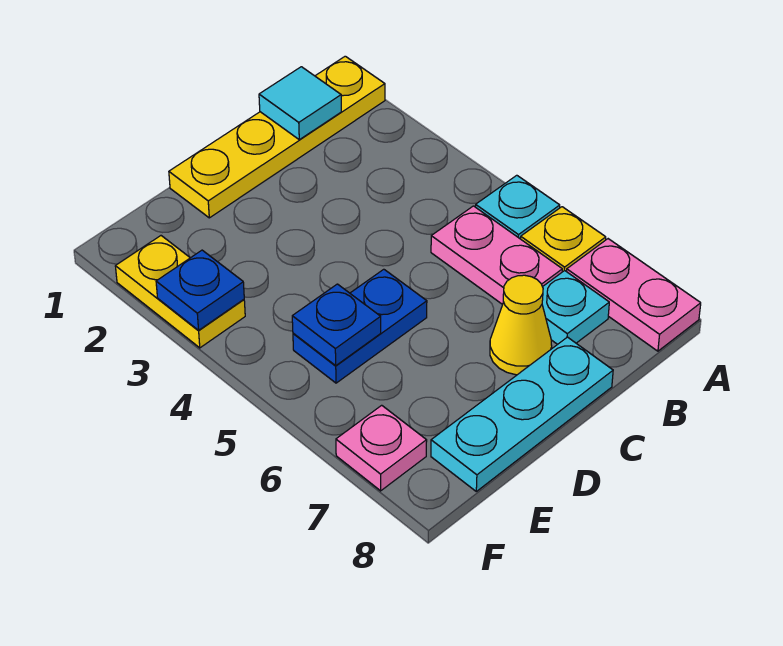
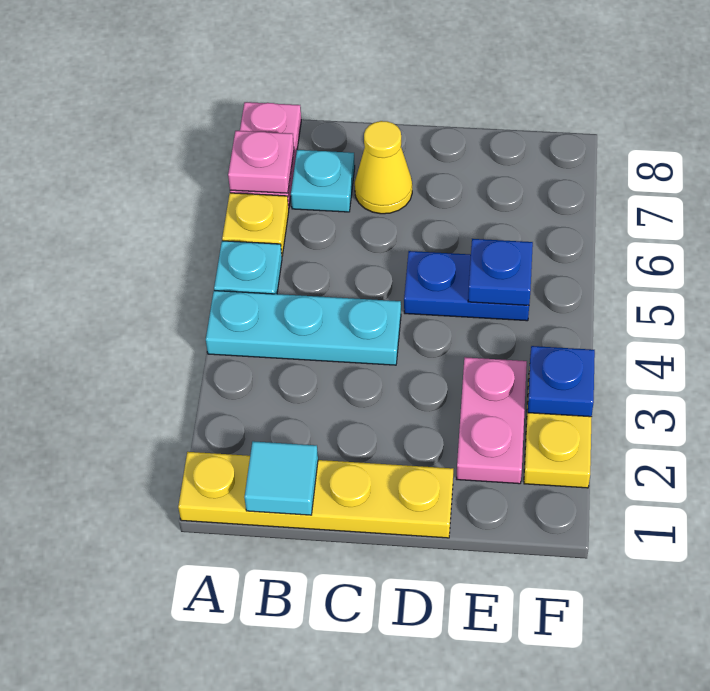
pink 1x2 plate [431,206,562,305] -> pink 1x2 plate moved to [457,357,527,484]
cyan 1x3 plate [431,337,613,491] -> cyan 1x3 plate moved to [206,291,401,365]
pink 1x1 plate [336,405,427,491] -> pink 1x1 plate moved to [228,131,294,193]

